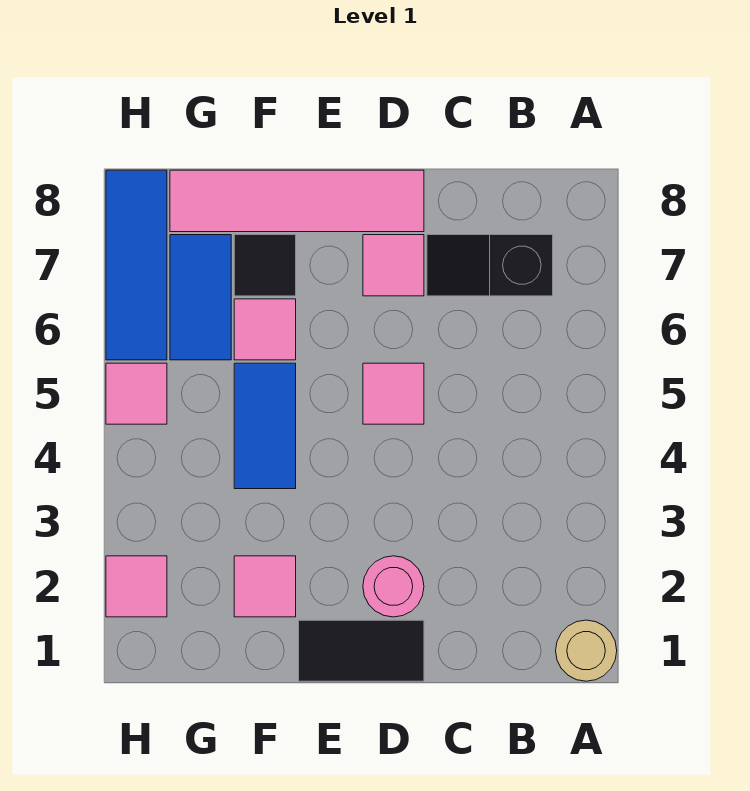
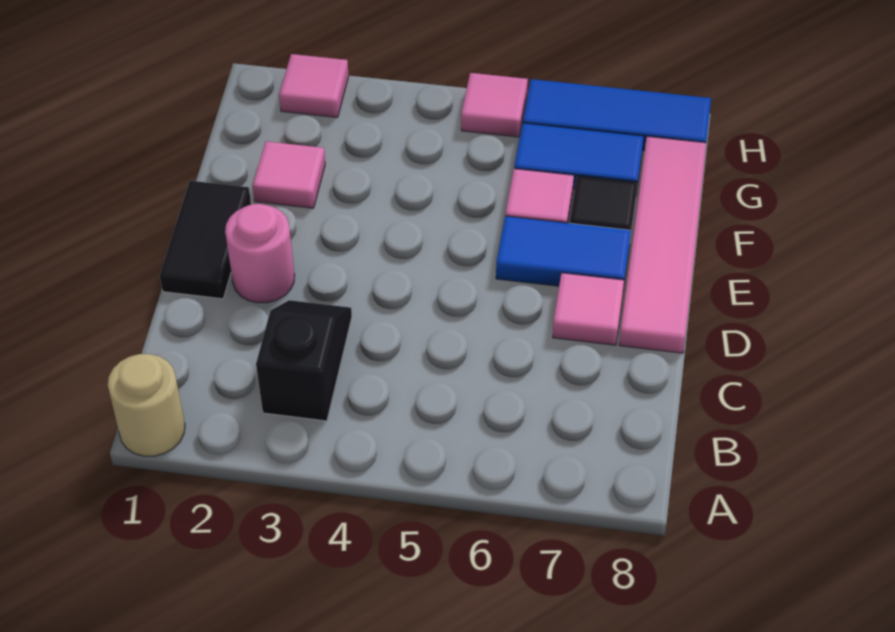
black 1x2 slope [427,235,553,296] -> black 1x2 slope moved to [256,300,352,421]
pink 1x1 tile [363,363,424,424] -> none
blue 1x2 tile [234,363,296,489] -> blue 1x2 tile moved to [496,216,631,290]

